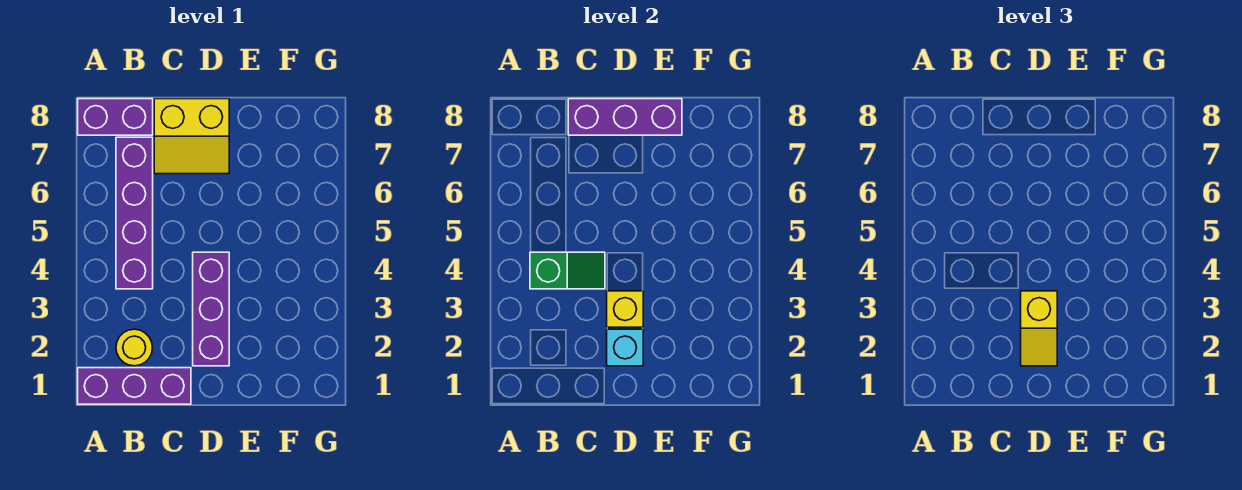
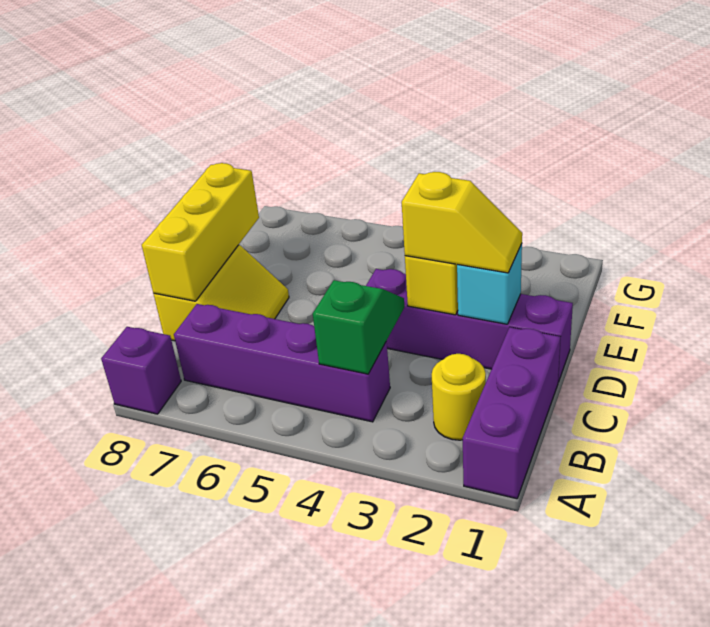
purple 1x2 brick [78,99,153,135] -> purple 1x1 brick [101,327,181,414]
purple 1x3 brick [568,99,682,135] -> yellow 1x3 brick [142,163,259,301]
purple 1x3 brick [193,252,229,366] -> purple 1x4 brick [366,269,573,382]

